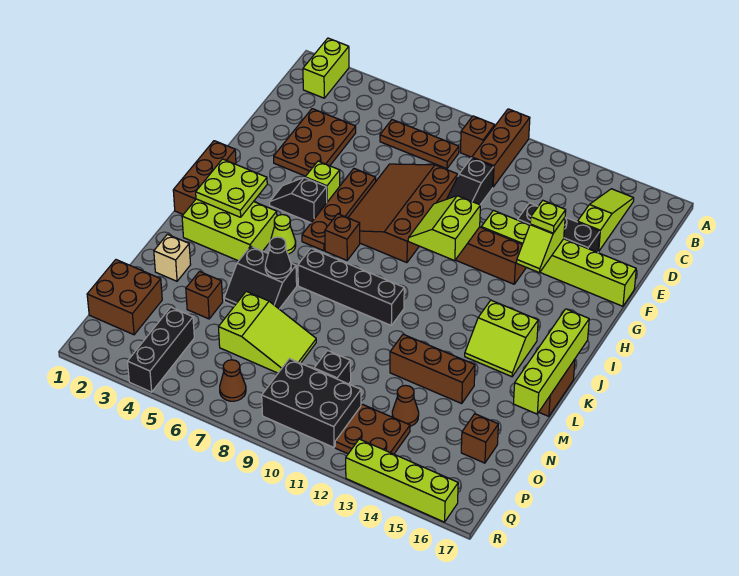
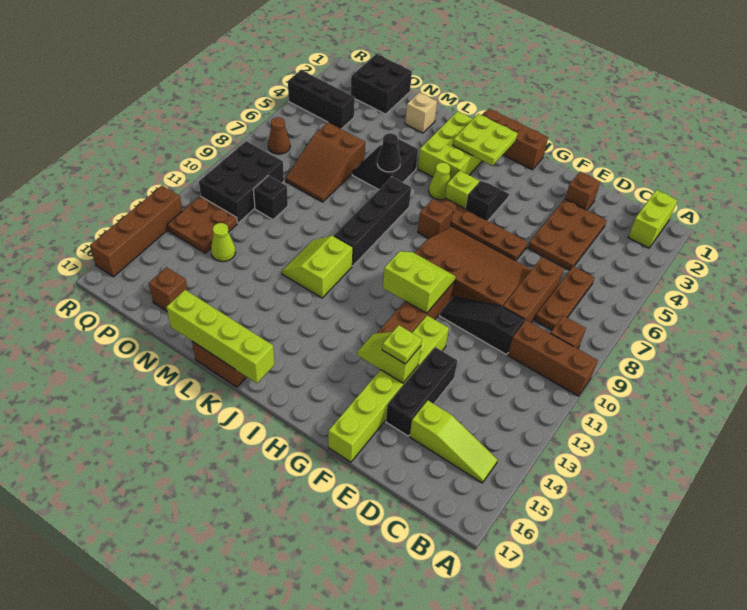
lime 1x2 brick [303,38,349,98] -> lime 1x2 brick turned to [628,190,678,248]
brown 2x3 plate [274,109,356,176] -> brown 2x3 plate turned to [528,199,606,270]
lime 1x1 brick [305,161,340,202] -> lime 1x1 brick moved to [445,171,479,209]
lime 2x2 slope [465,300,538,377] -> lime 2x2 slope moved to [282,235,353,298]
brown 1x3 brick [390,334,475,403] -> brown 1x3 brick moved to [503,257,564,322]
brown 1x1 brick [186,272,223,319] -> brown 1x1 brick moved to [565,172,600,210]
lime 2x3 slope [219,292,316,373] -> brown 2x3 slope [285,122,365,202]
brown 2x2 brick [87,260,162,335] -> black 2x2 brick [351,54,412,114]
brown 1x1 cone [392,385,419,426] -> lime 1x1 cone [211,223,236,262]
lime 1x4 brick [346,439,458,522] -> brown 1x4 brick [90,186,182,277]

